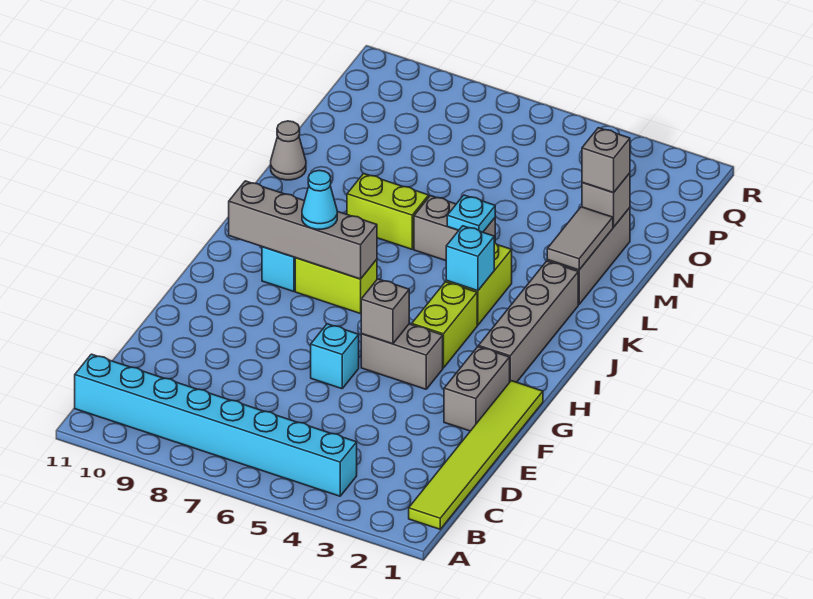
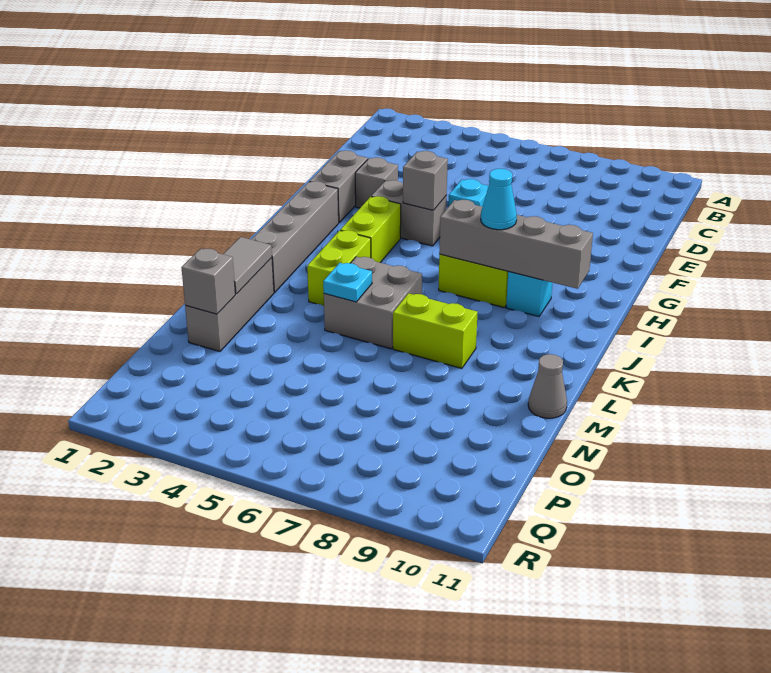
lime 1x6 tile [409,381,543,529] -> none
cyan 1x8 brick [75,354,357,496] -> none
cyan 1x1 brick [446,226,494,291] -> none
grey 1x2 brick [414,196,495,261] -> grey 2x2 brick [324,257,422,349]
grey 1x1 brick [582,128,630,193] -> grey 1x1 brick moved to [355,157,398,208]

